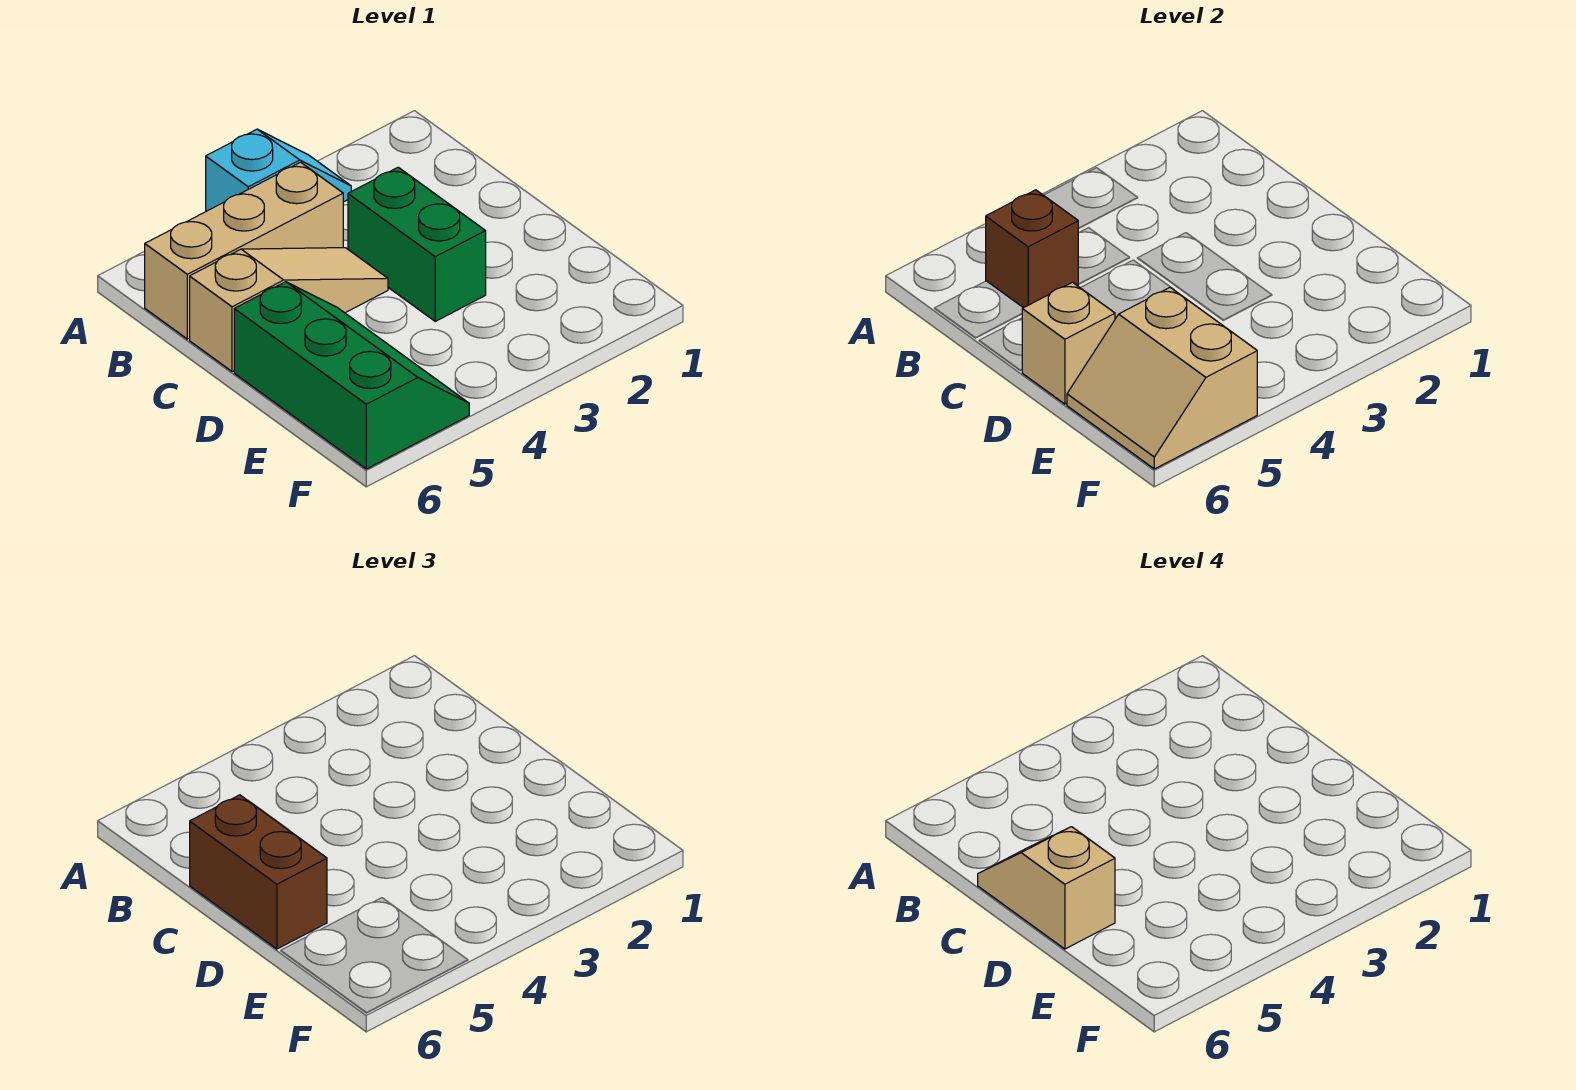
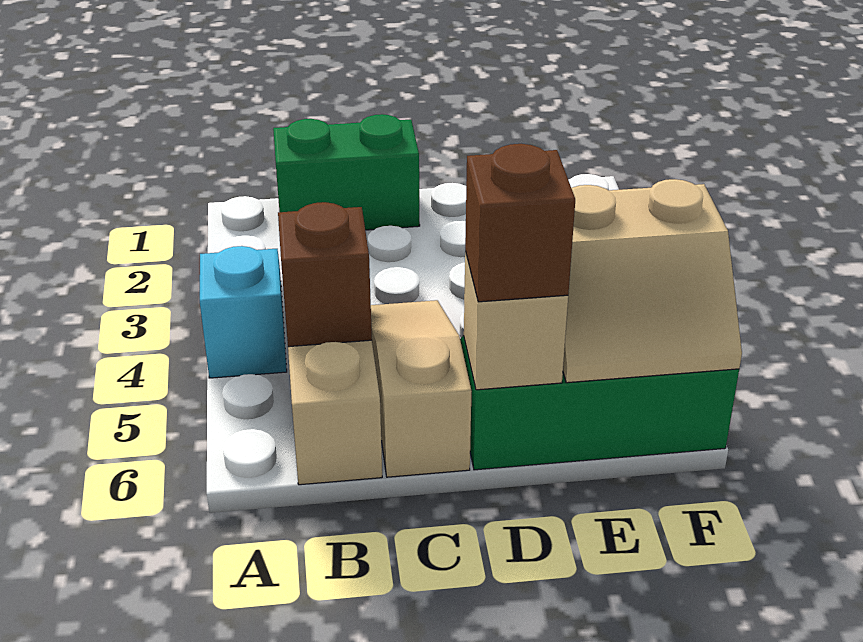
green 1x2 brick [348,167,486,321] -> green 1x2 brick moved to [273,114,420,230]
brown 1x2 brick [190,795,327,949] -> brown 1x1 brick [465,144,575,302]
tan 1x2 slope [978,827,1115,949] -> none

